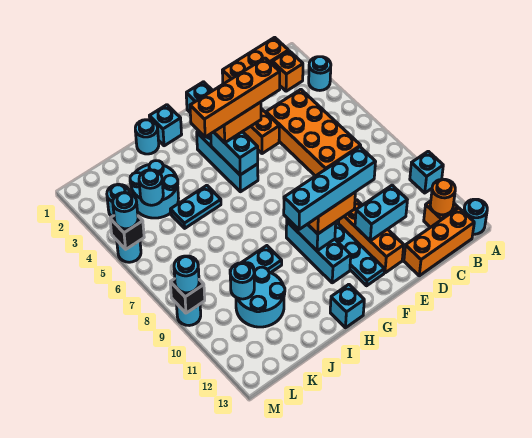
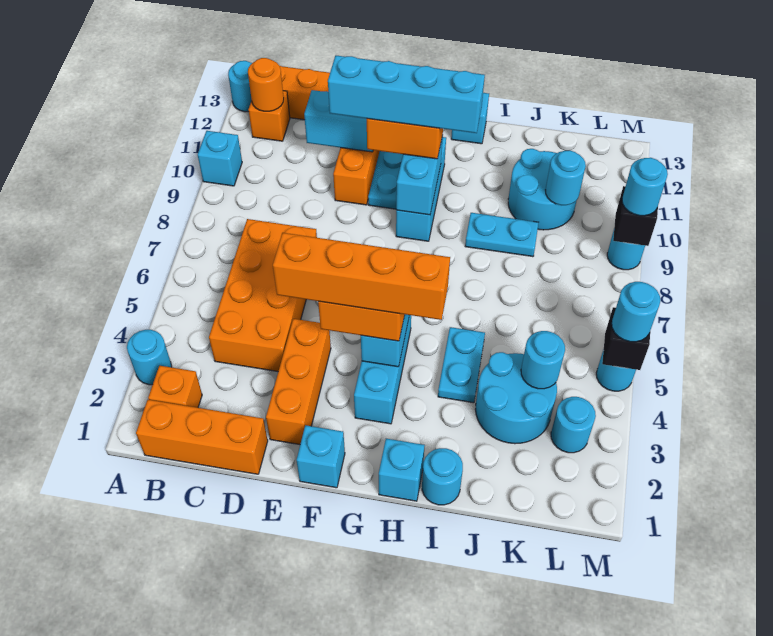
cyan 1x2 plate [170,185,221,228] -> cyan 1x2 plate turned to [438,327,485,403]

